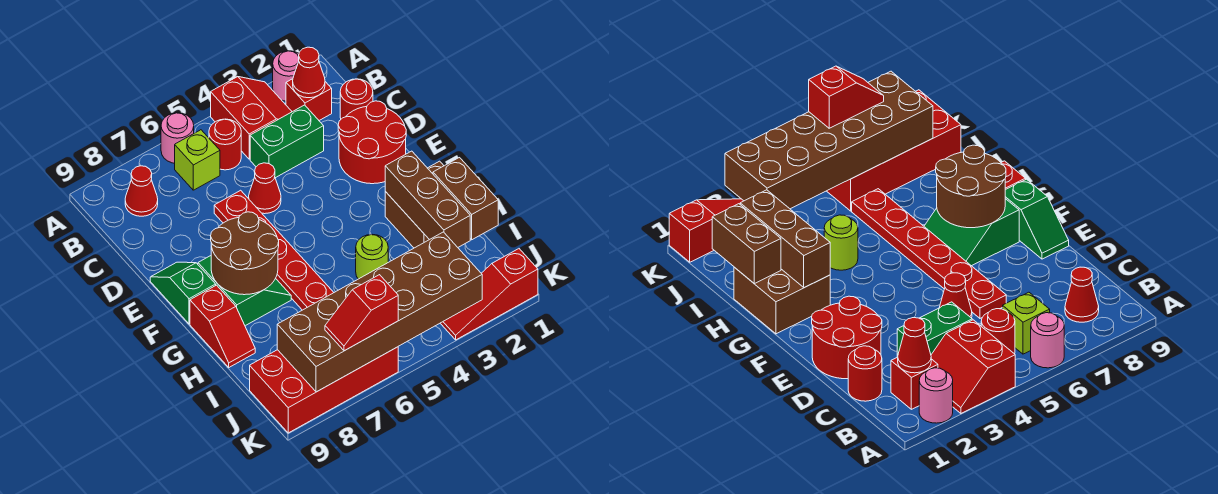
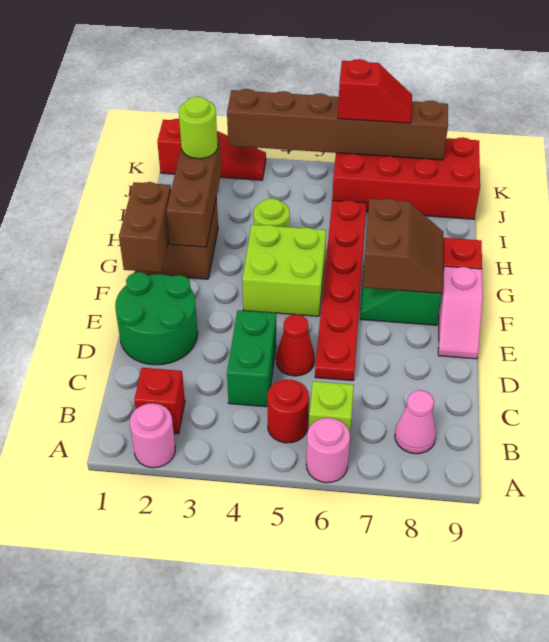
red 2x2 slope [211,77,292,159] -> none
red 1x1 cone [293,47,325,98] -> none
red 1x1 cone [125,166,158,216] -> pink 1x1 cone [395,390,436,454]
red 1x1 round brick [340,79,373,119] -> none
green 1x2 brick [250,105,324,178] -> green 1x2 brick turned to [227,310,276,407]
red 2x2 round brick [338,101,406,184] -> green 2x2 round brick [115,272,198,365]
green 1x2 slope [150,262,216,324] -> pink 1x2 slope [438,266,483,359]
none -> lime 2x2 brick [242,225,326,316]
brown 2x2 round brick [211,212,279,295] -> brown 2x2 slope [363,199,443,294]
brown 1x2 brick [433,158,498,240] -> brown 1x2 brick moved to [119,182,171,273]
none -> lime 1x1 round brick [179,97,218,159]
brown 2x6 brick [277,232,482,392] -> brown 1x6 brick [227,89,448,160]

